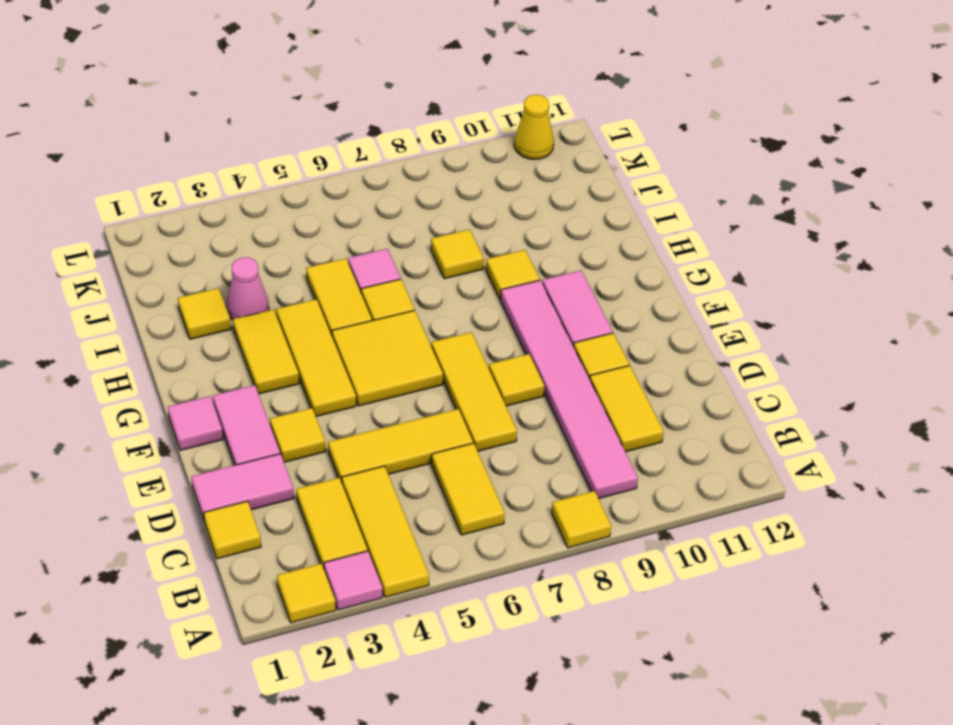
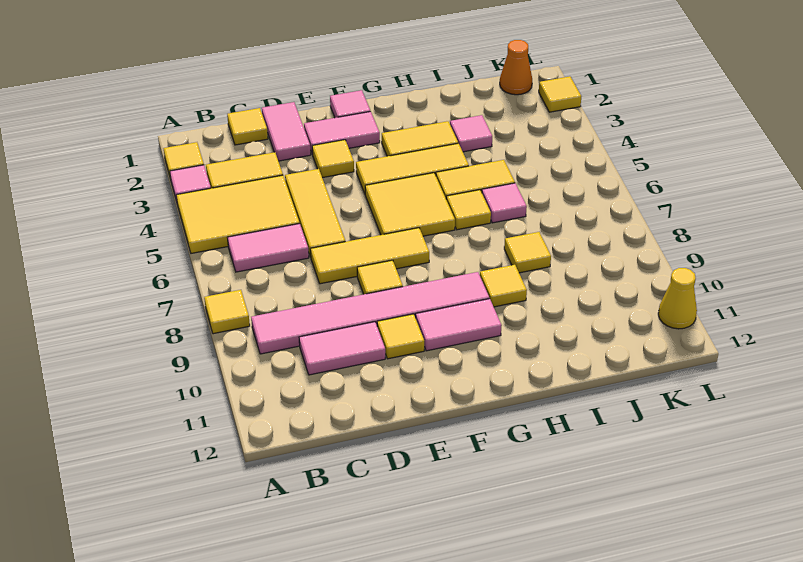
yellow 1x3 tile [342,466,429,597] -> yellow 2x3 tile [176,175,300,253]
yellow 1x2 tile [432,443,505,535] -> pink 1x2 tile [227,224,309,272]
yellow 1x2 tile [590,366,664,452] -> pink 1x2 tile [299,322,385,375]
yellow 1x1 tile [178,288,231,339] -> yellow 1x1 tile moved to [539,76,581,112]
pink 1x1 cone [226,257,269,320] -> pink 1x1 tile [450,115,492,152]
none -> orange 1x1 cone [500,40,532,95]

